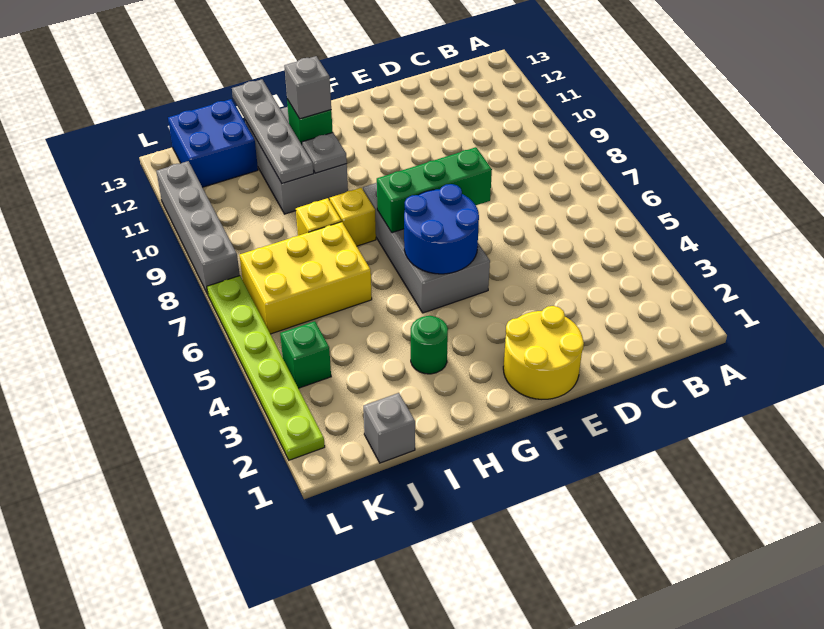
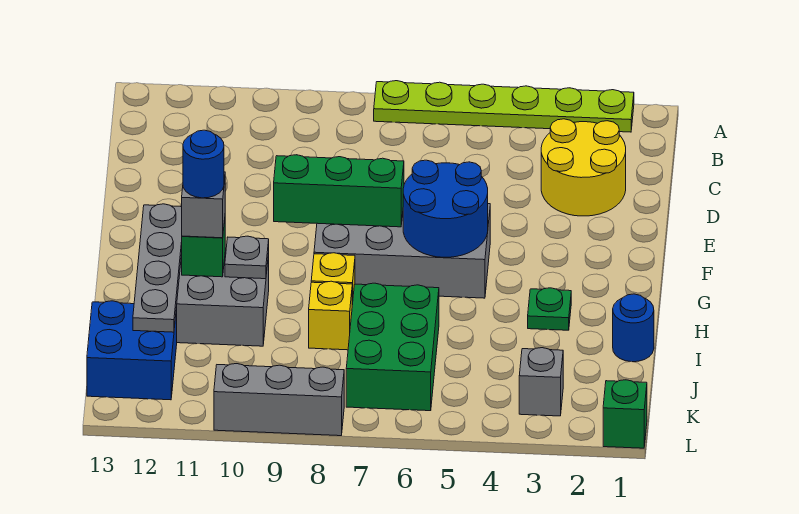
yellow 2x2 round brick [503,306,584,399] -> yellow 2x2 round brick moved to [541,119,626,216]
green 1x3 brick [377,147,492,233] -> green 1x3 brick turned to [274,155,404,227]
green 1x1 round brick [411,316,448,374] -> green 1x1 plate [528,288,571,330]
none -> blue 1x1 round brick [183,130,224,198]
none -> blue 1x1 round brick [613,294,654,362]
yellow 2x3 brick [239,222,372,334] -> green 2x3 brick [346,283,439,411]
grey 1x4 plate [232,79,314,183] -> grey 1x4 plate turned to [133,204,182,332]
grey 1x1 brick [363,393,415,463] -> grey 1x1 brick moved to [519,348,563,416]
green 1x1 brick [280,321,331,388] -> green 1x1 brick moved to [603,380,647,448]
lime 1x6 plate [207,276,325,460] -> lime 1x6 plate moved to [374,81,634,132]
grey 1x4 brick [156,161,240,294] -> grey 1x3 brick [214,364,344,436]

